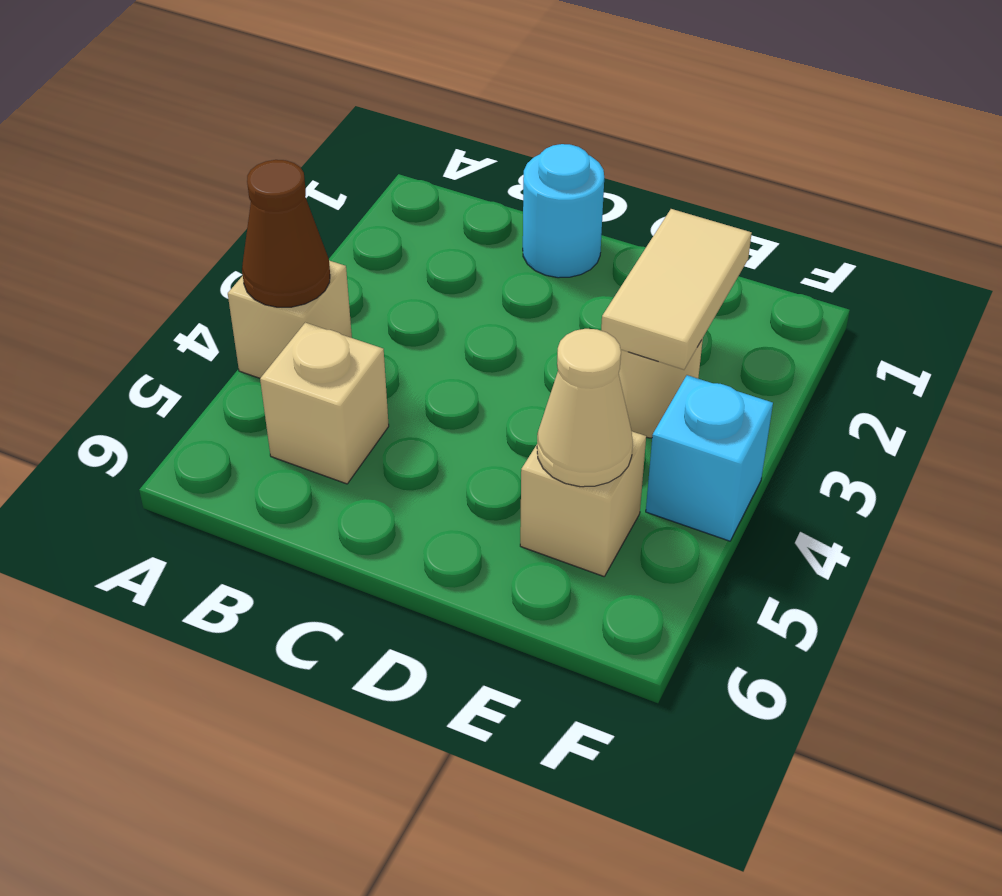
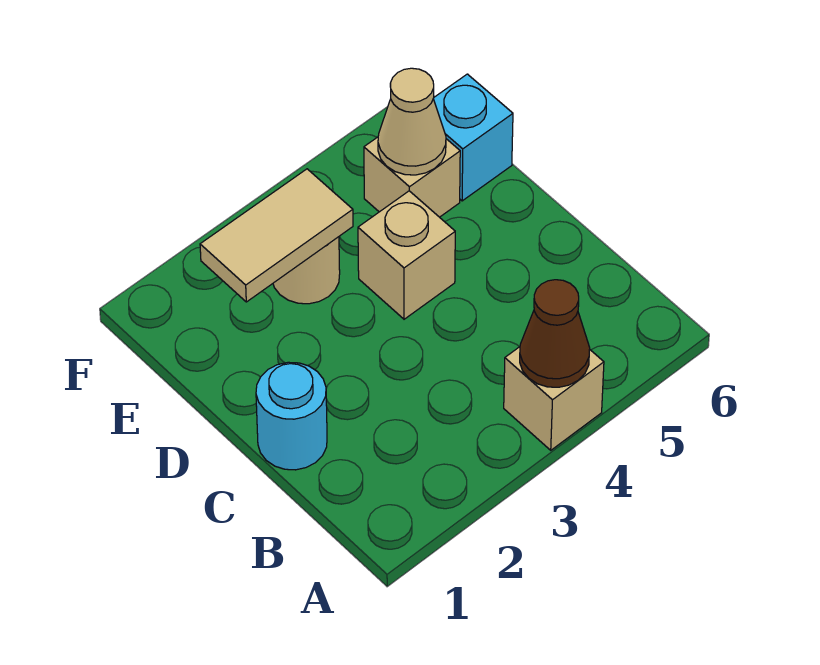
tan 1x1 brick [260,323,389,484] -> tan 1x1 brick moved to [358,191,455,319]
cyan 1x1 brick [646,375,773,541] -> cyan 1x1 brick moved to [433,74,513,201]

